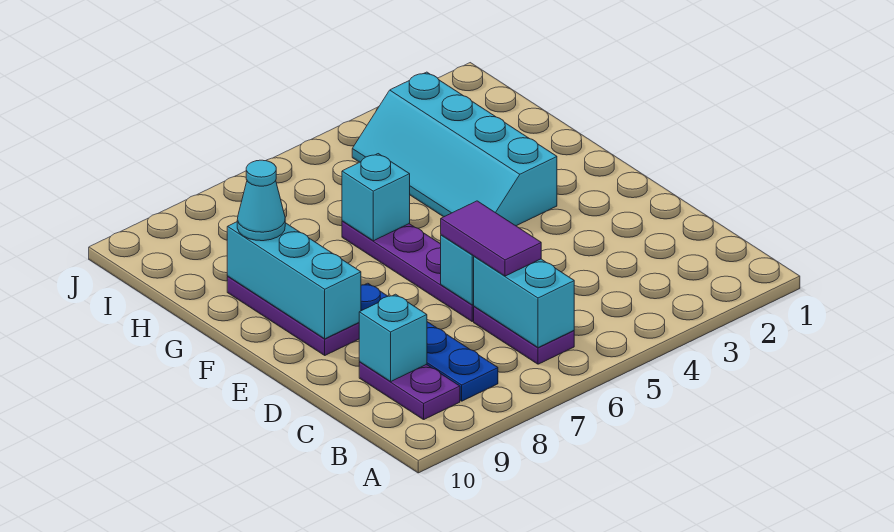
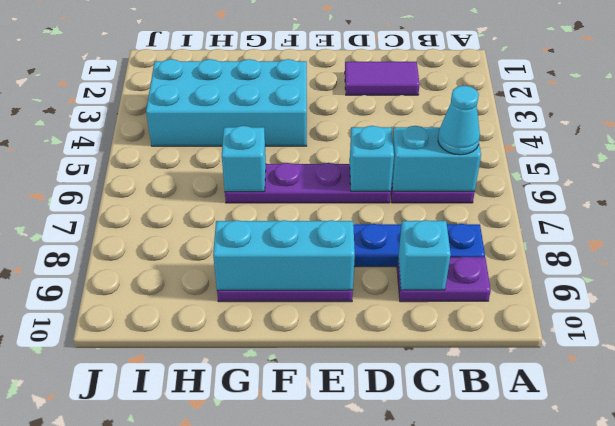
purple 1x2 tile [441,201,541,276] -> purple 1x2 tile moved to [345,62,420,95]
cyan 2x4 slope [352,72,557,226] -> cyan 2x4 brick [146,59,307,146]
cyan 1x1 cone [237,160,285,241] -> cyan 1x1 cone moved to [438,86,480,155]

